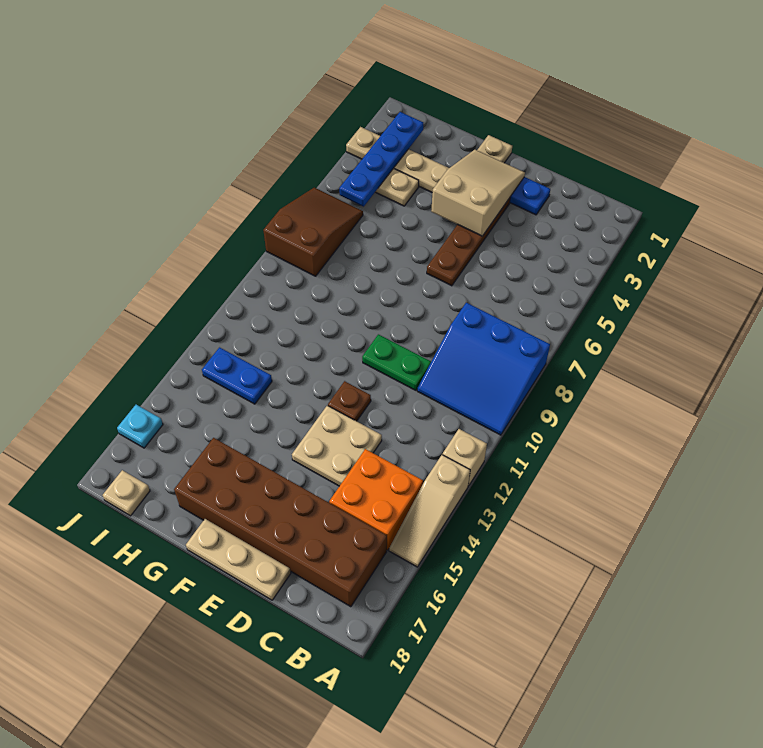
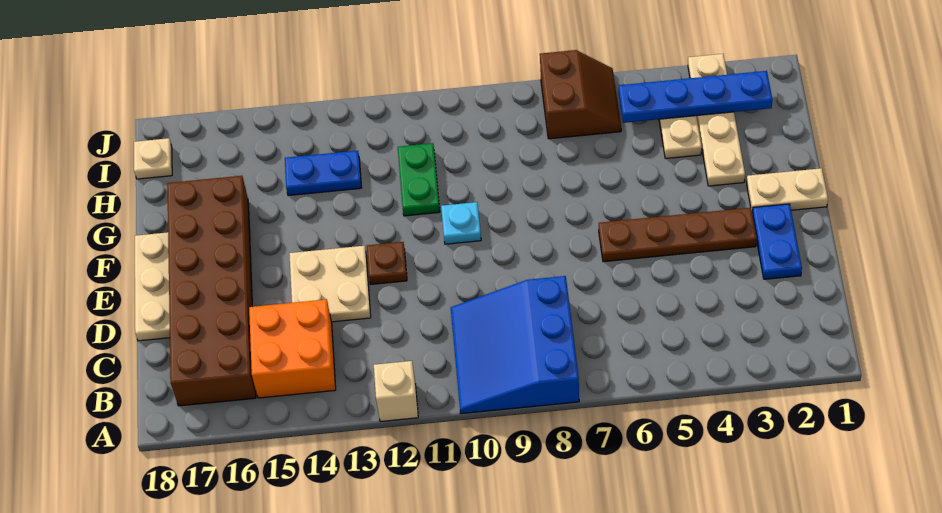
tan 1x3 slope [389,455,470,567] -> none
green 1x2 plate [362,334,431,390] -> green 1x2 plate moved to [398,143,440,216]
tan 2x3 slope [431,150,525,236] -> none
blue 1x2 plate [202,347,272,404] -> blue 1x2 plate turned to [285,151,362,196]
brown 2x3 slope [263,188,363,276] -> brown 2x2 slope [540,50,621,139]
cyan 1x1 plate [117,405,163,448] -> cyan 1x1 plate moved to [441,202,481,244]

